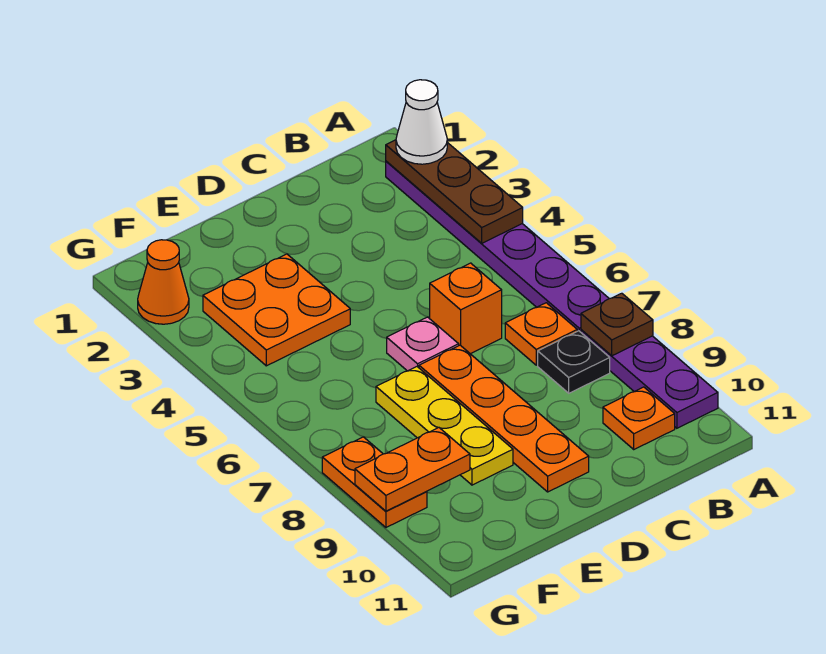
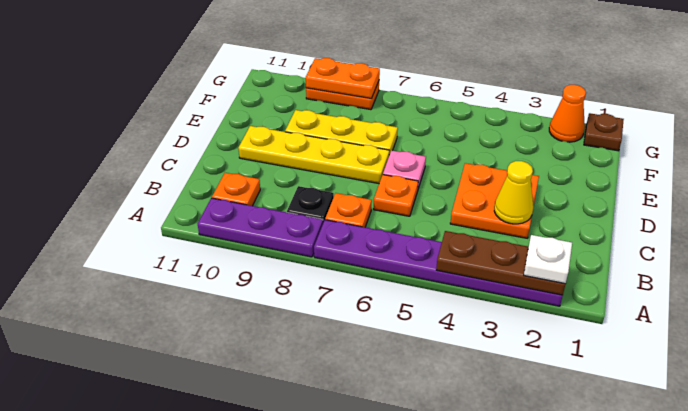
white 1x1 cone [396,80,447,164] -> white 1x1 plate [524,235,572,284]
brown 1x1 plate [581,293,653,356] -> brown 1x1 plate moved to [584,113,624,151]
none -> yellow 1x1 cone [494,161,533,224]
orange 1x1 brick [430,263,502,354] -> orange 1x1 plate [374,175,418,216]
orange 1x4 plate [419,345,589,492] -> yellow 1x4 plate [239,126,389,183]
orange 2x2 plate [203,254,350,366] -> orange 2x2 plate moved to [450,163,539,238]
orange 1x2 plate [355,427,470,511] -> orange 1x2 plate turned to [306,58,380,99]

